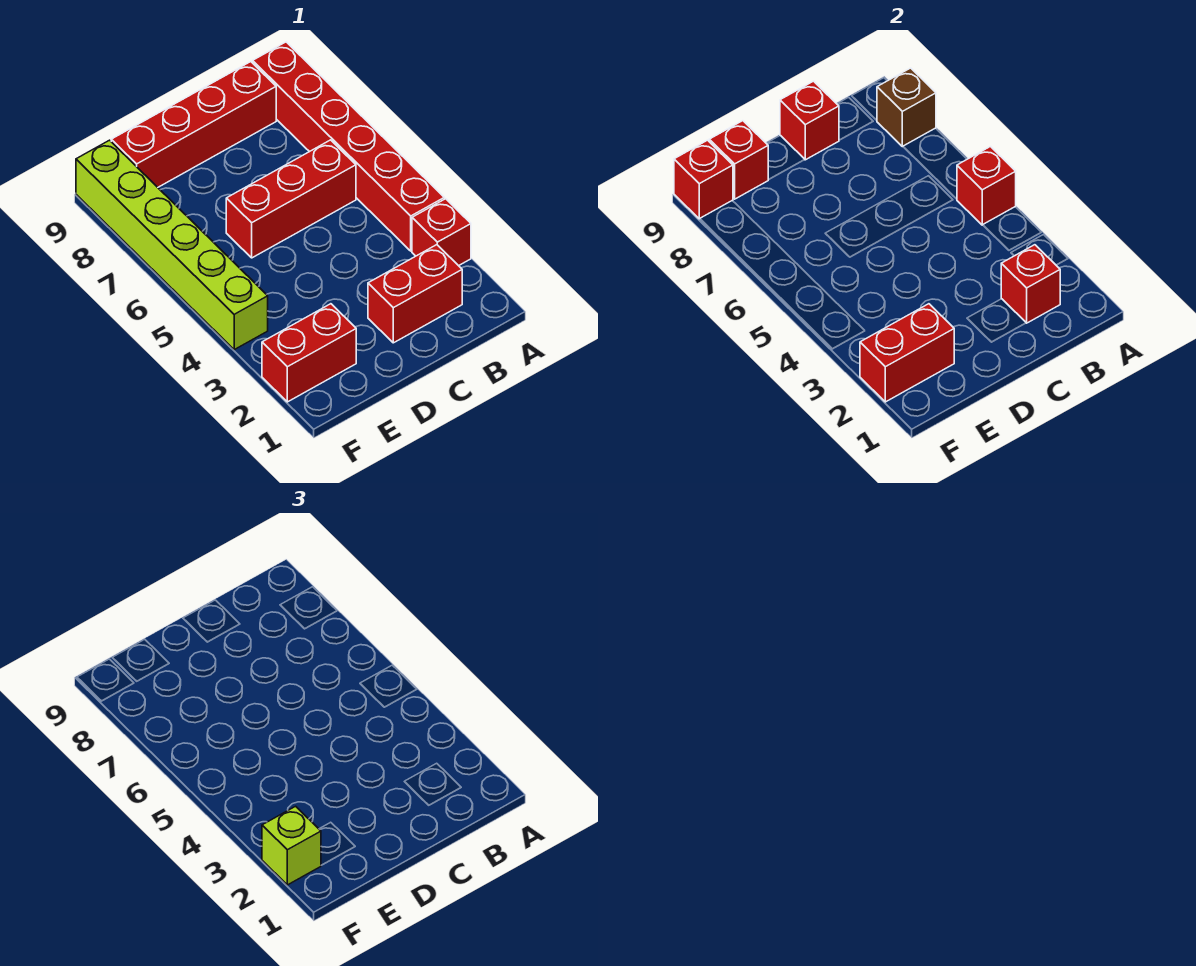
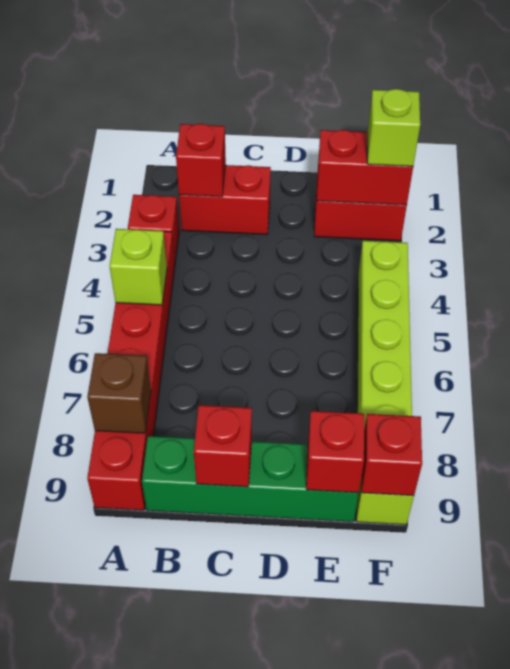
red 1x1 brick [957,147,1016,225] -> lime 1x1 brick [110,229,167,305]
red 1x3 brick [226,140,356,258] -> none
red 1x4 brick [111,62,276,187] -> green 1x4 brick [142,436,359,522]

